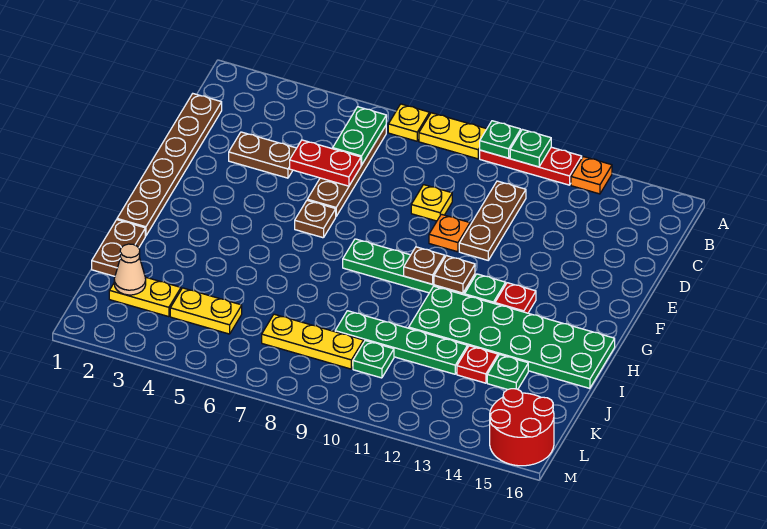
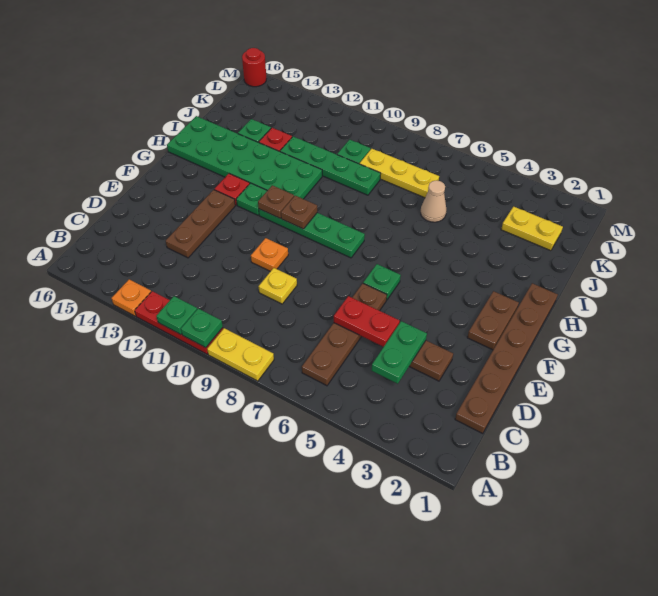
yellow 1x1 plate [388,104,430,141] -> none
green 1x2 plate [333,107,386,165] -> green 1x2 plate moved to [372,321,427,384]
brown 1x3 plate [459,181,526,260] -> brown 1x3 plate moved to [166,190,235,258]
brown 1x1 plate [295,200,336,238] -> green 1x1 plate [363,264,401,300]
brown 1x2 plate [92,220,145,276] -> brown 1x2 plate moved to [467,291,519,350]
tan 1x1 cone [114,244,146,295] -> tan 1x1 cone moved to [421,180,446,222]
yellow 1x2 plate [170,288,242,334] -> none
red 2x2 round brick [490,389,554,466] -> red 1x1 round brick [242,48,266,87]

